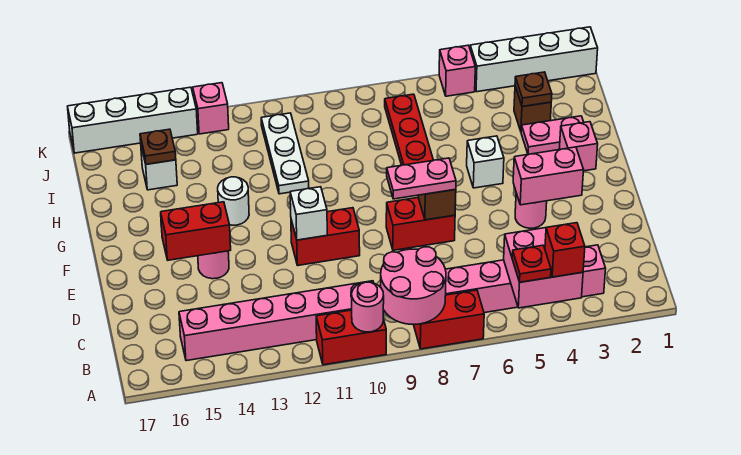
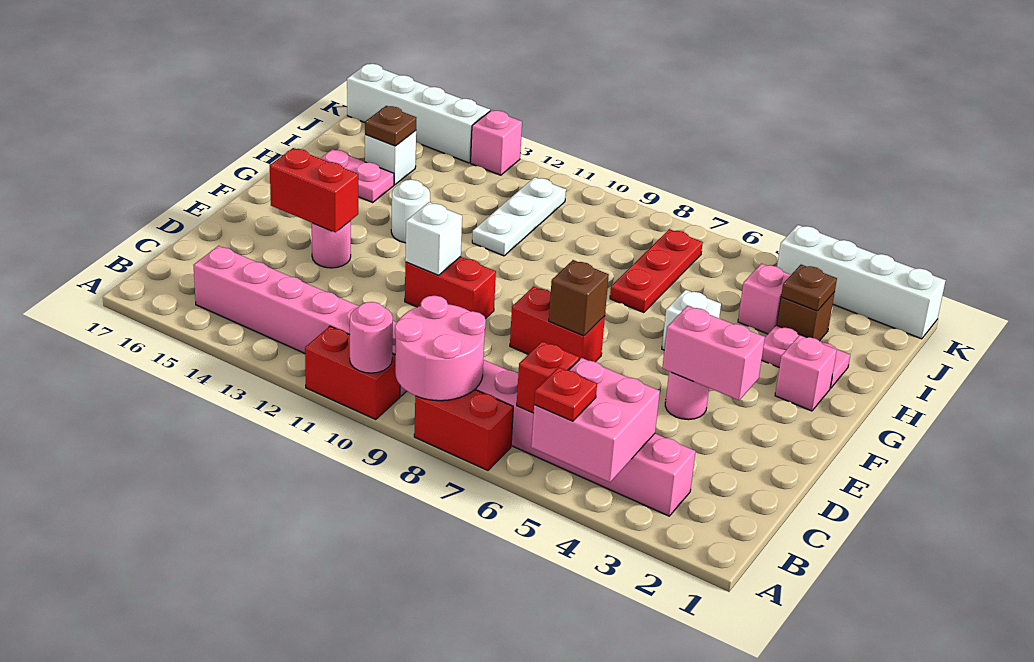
red 1x1 brick [545,223,585,277] -> red 1x1 brick moved to [517,341,579,413]
pink 1x2 plate [387,158,456,199] -> pink 1x2 plate moved to [320,149,394,202]
pink 1x1 brick [439,45,475,96] -> pink 1x1 brick moved to [738,264,791,334]

